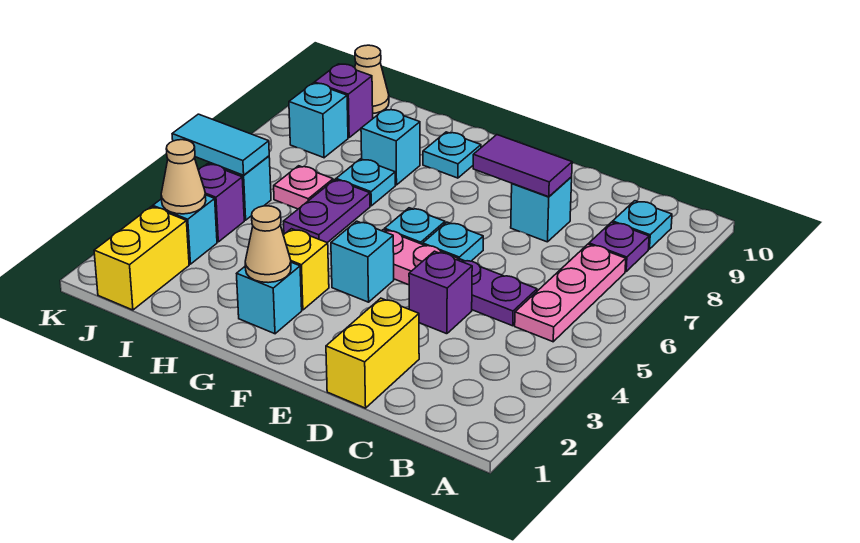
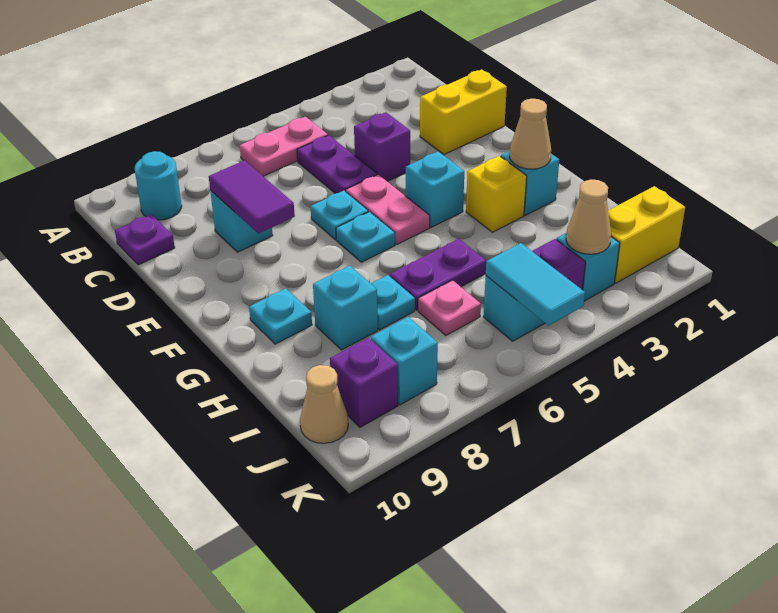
pink 1x3 plate [515,244,626,342] -> pink 1x2 plate [240,117,328,176]
purple 1x1 plate [589,222,649,271] -> purple 1x1 plate moved to [115,214,175,265]
cyan 1x1 plate [613,201,672,249] -> cyan 1x1 round brick [135,151,182,220]

